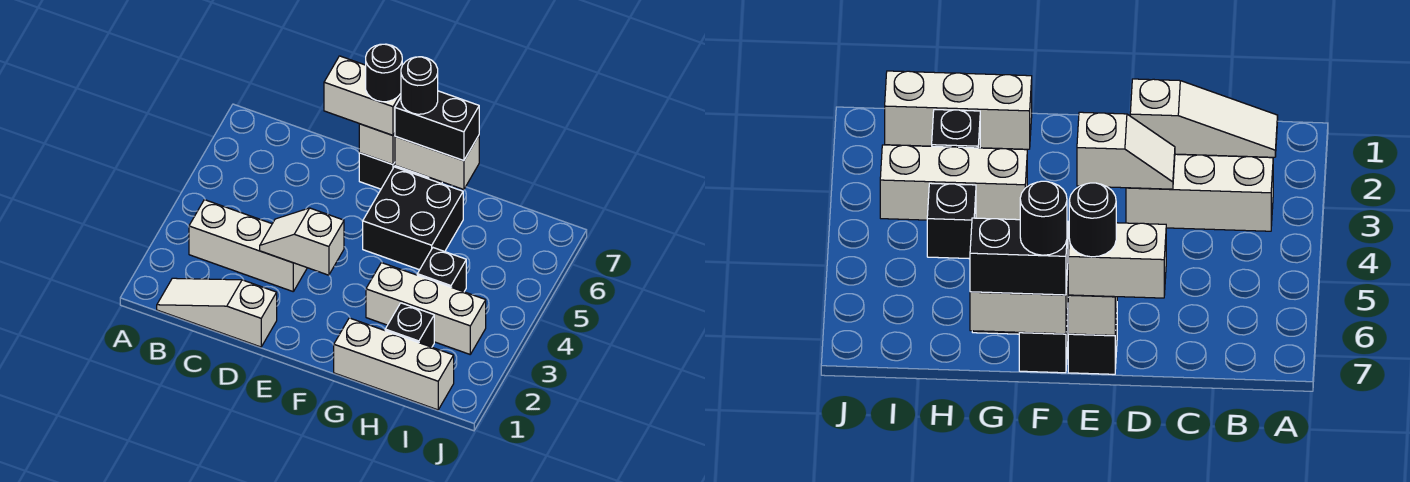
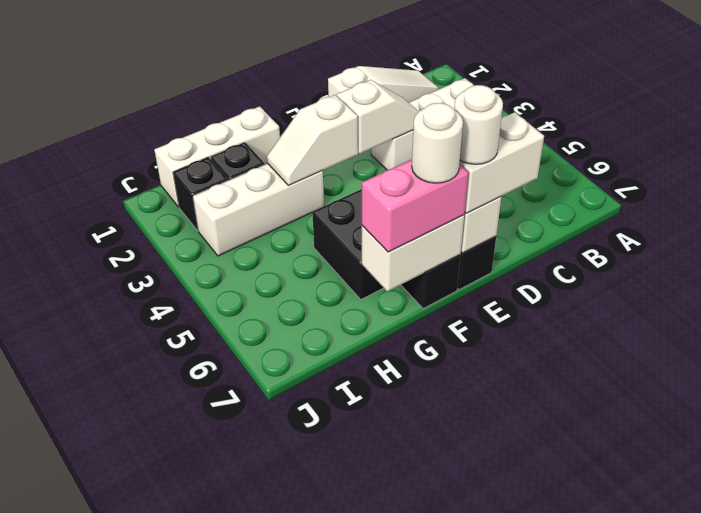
black 1x1 round brick [366,44,402,102] -> white 1x1 round brick [454,85,503,164]
none -> white 1x2 slope [267,95,358,185]
black 1x2 brick [395,91,479,161] -> pink 1x2 brick [362,160,469,252]
black 1x1 round brick [401,57,438,114] -> white 1x1 round brick [412,103,463,183]
black 1x1 brick [417,248,466,292] -> black 1x1 brick moved to [173,157,228,231]

